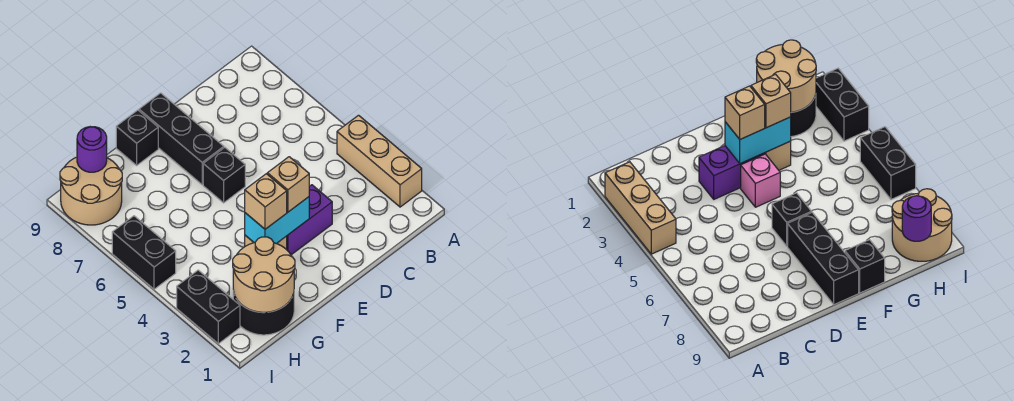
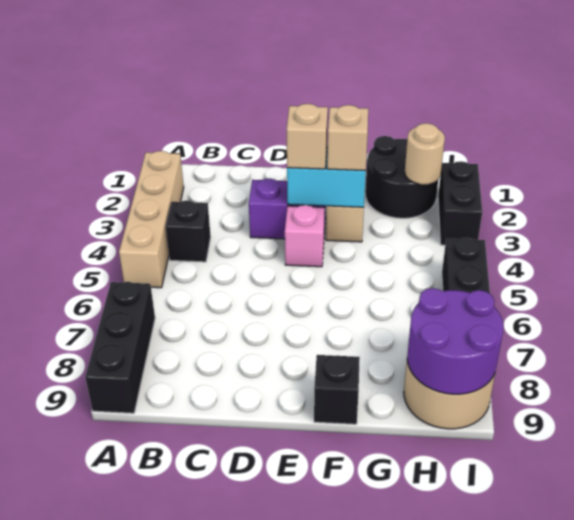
tan 1x3 brick [337,115,422,207] -> tan 1x4 brick [119,151,184,288]
black 1x1 brick [203,147,245,203] -> black 1x1 brick moved to [166,201,211,262]
black 1x3 brick [139,93,224,185] -> black 1x3 brick moved to [85,282,155,413]
tan 2x2 round brick [233,237,295,312] -> tan 1x1 round brick [405,123,445,184]
purple 1x1 round brick [77,127,107,172] -> purple 2x2 round brick [407,288,503,394]

